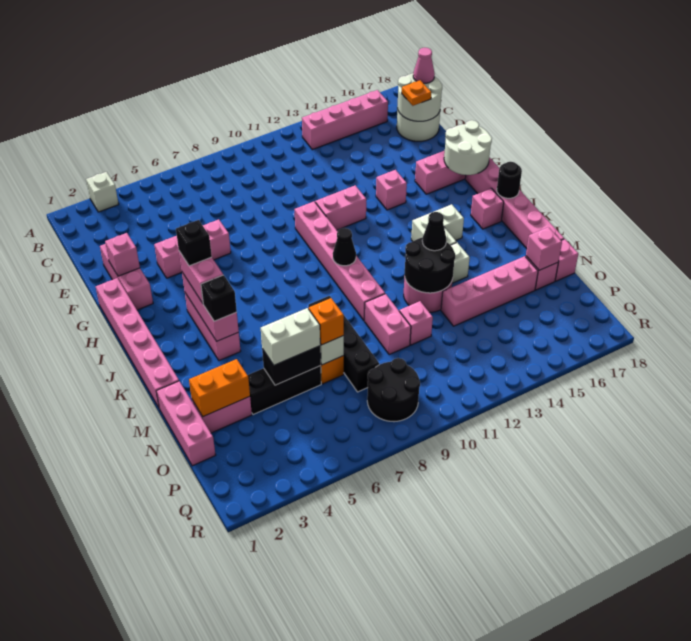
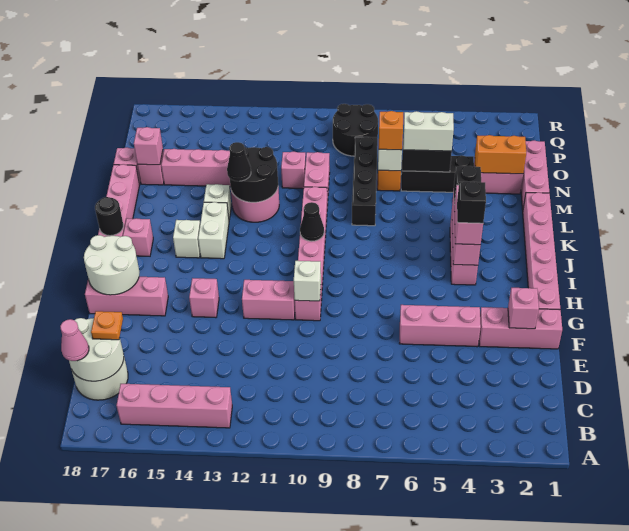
white 1x1 brick [86,172,119,212] -> white 1x1 brick moved to [294,261,321,301]
pink 1x3 brick [100,244,153,310] -> pink 1x3 brick turned to [479,307,562,349]

